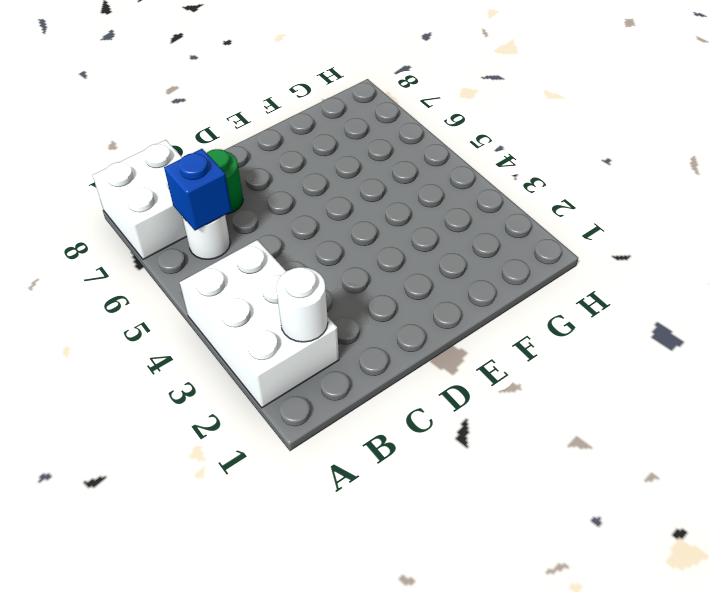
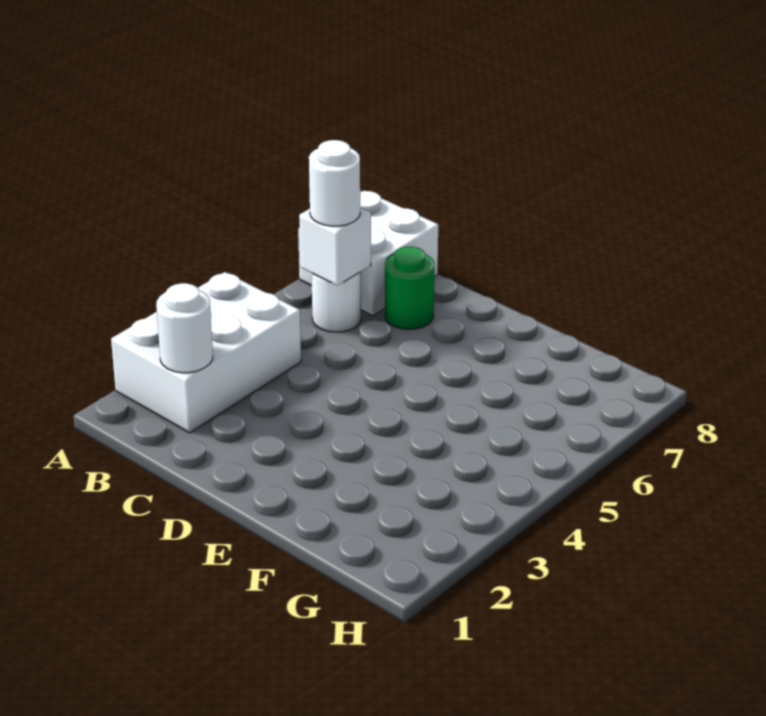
blue 1x1 brick [164,149,232,230] -> white 1x1 brick [299,207,371,286]
none -> white 1x1 round brick [309,140,360,226]

